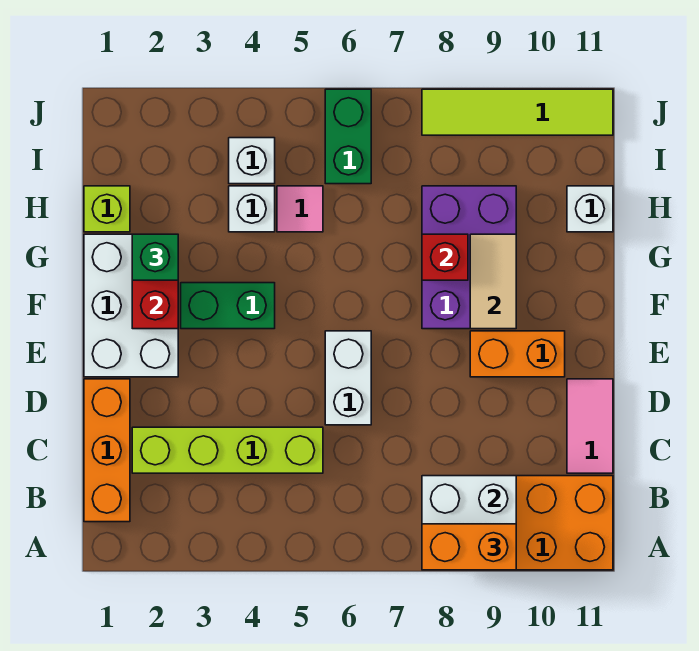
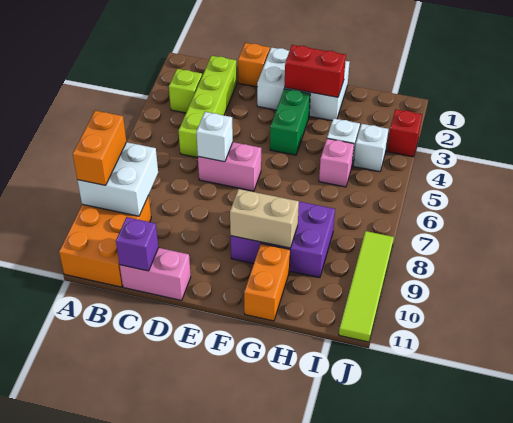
orange 1x3 brick [84,379,130,522] -> orange 1x1 brick [238,43,270,87]
pink 1x2 tile [567,379,613,473] -> pink 1x2 brick [120,248,191,300]
none -> purple 1x1 brick [116,217,159,271]
white 1x2 brick [325,331,371,425] -> pink 1x2 brick [198,142,261,191]
orange 1x2 brick [470,331,565,377] -> orange 1x2 brick moved to [244,244,290,321]
tan 1x2 tile [470,234,516,329] -> tan 1x2 brick [230,189,299,248]
green 1x1 brick [132,234,178,280] -> none
red 1x1 brick [422,234,468,280] -> red 1x1 brick moved to [387,109,422,157]
lime 1x1 brick [84,186,130,232] -> lime 1x1 brick moved to [169,69,202,113]
pink 1x1 tile [277,186,323,232] -> pink 1x1 brick [319,139,354,187]
white 1x1 brick [567,186,613,232] -> white 1x1 brick moved to [196,112,233,162]
green 1x2 brick [325,89,371,184] -> none

